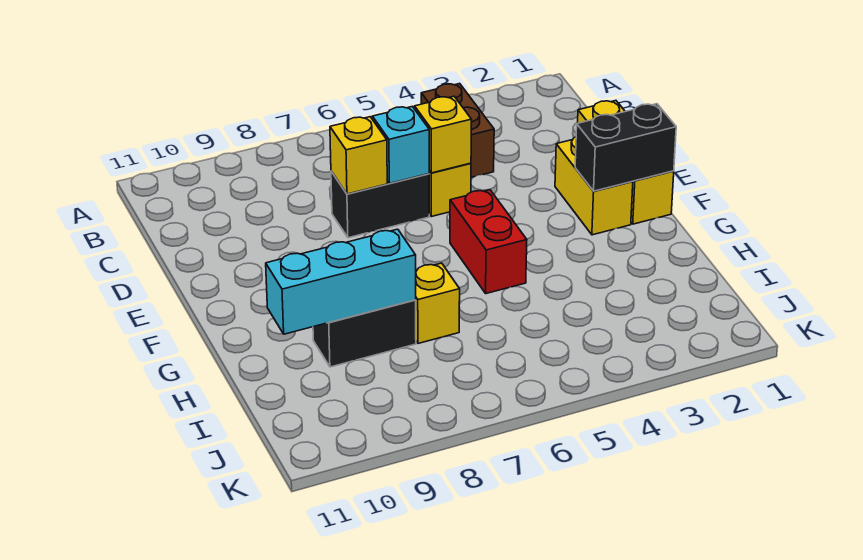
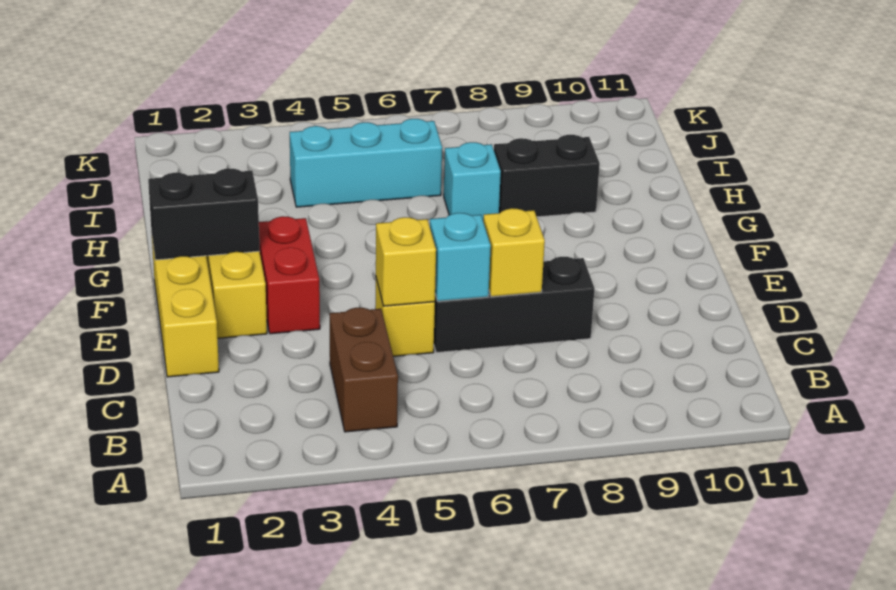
black 1x2 brick [331,171,429,238] -> black 1x3 brick [434,257,594,353]
red 1x2 brick [450,190,527,294] -> red 1x2 brick moved to [259,216,320,334]
yellow 1x1 brick [416,263,460,343] -> cyan 1x1 brick [444,142,501,219]
cyan 1x3 brick [266,229,416,334] -> cyan 1x3 brick moved to [290,119,442,207]

